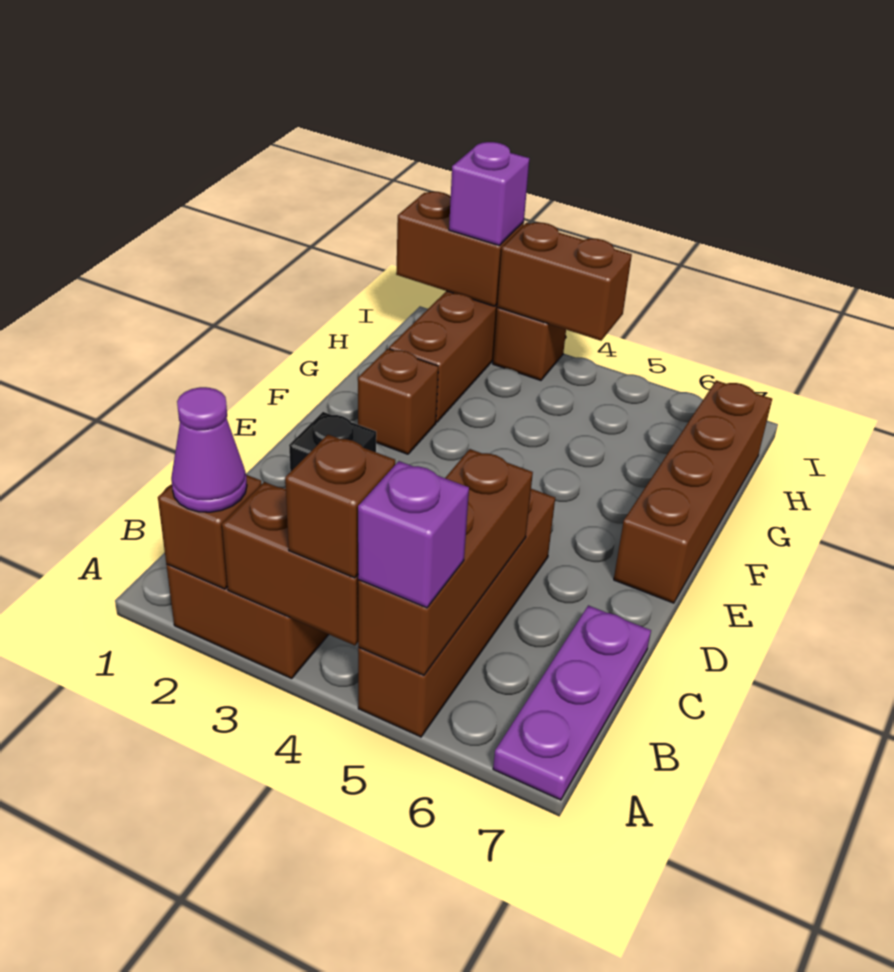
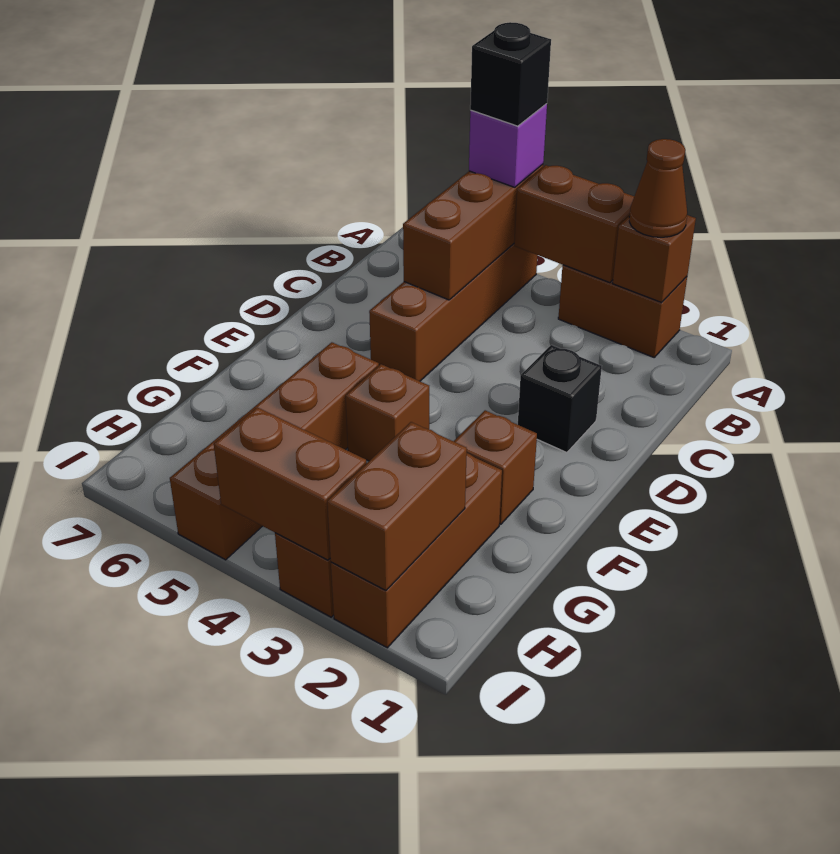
purple 1x1 cone [171,387,247,512] -> brown 1x1 cone [629,139,687,237]
brown 1x1 brick [285,435,395,578] -> brown 1x1 brick moved to [346,364,429,461]
none -> black 1x1 brick [470,22,551,126]
purple 1x3 plate [493,605,651,800] -> none
brown 1x4 brick [614,381,772,603] -> brown 1x4 brick moved to [170,342,379,560]
brown 1x2 brick [396,192,524,306] -> brown 1x2 brick turned to [327,422,467,590]
purple 1x1 brick [449,142,530,246] -> none

